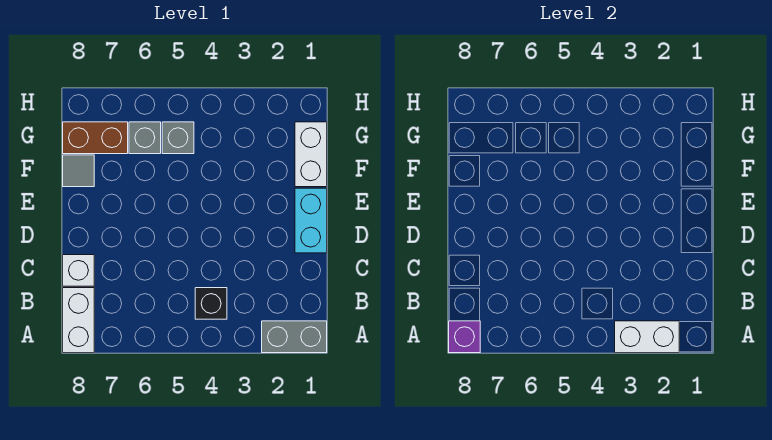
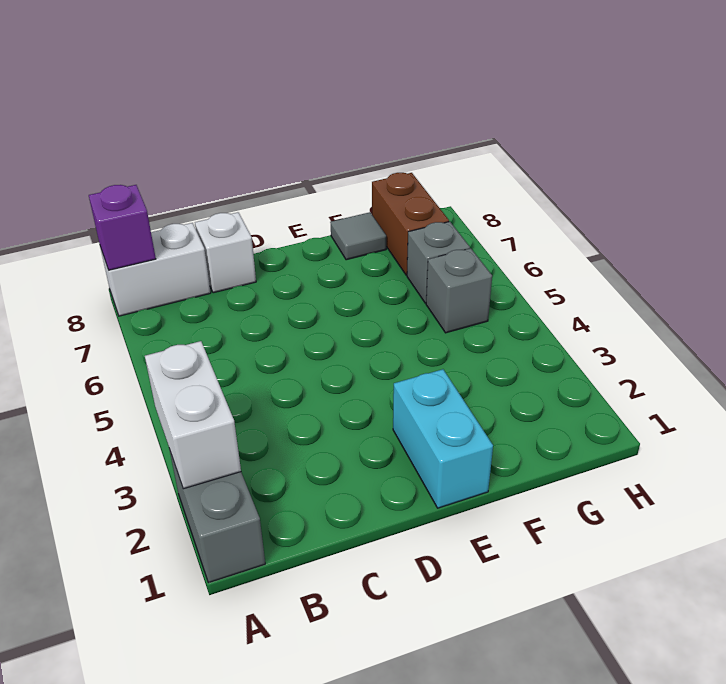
black 1x1 brick [195,288,227,319] -> none
cyan 1x2 brick [295,188,327,253] -> cyan 1x2 brick turned to [393,369,493,508]
white 1x2 brick [295,122,327,187] -> none

